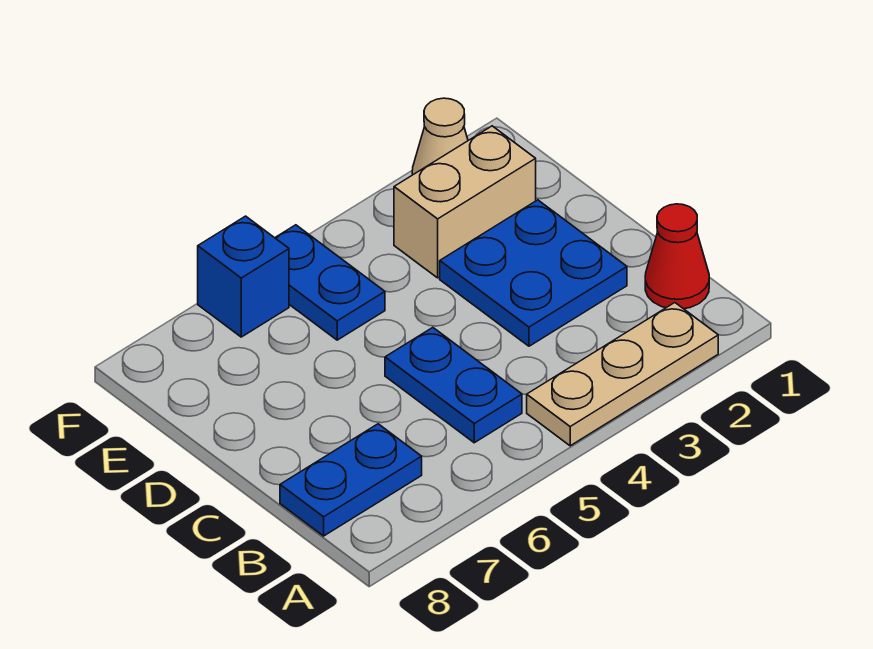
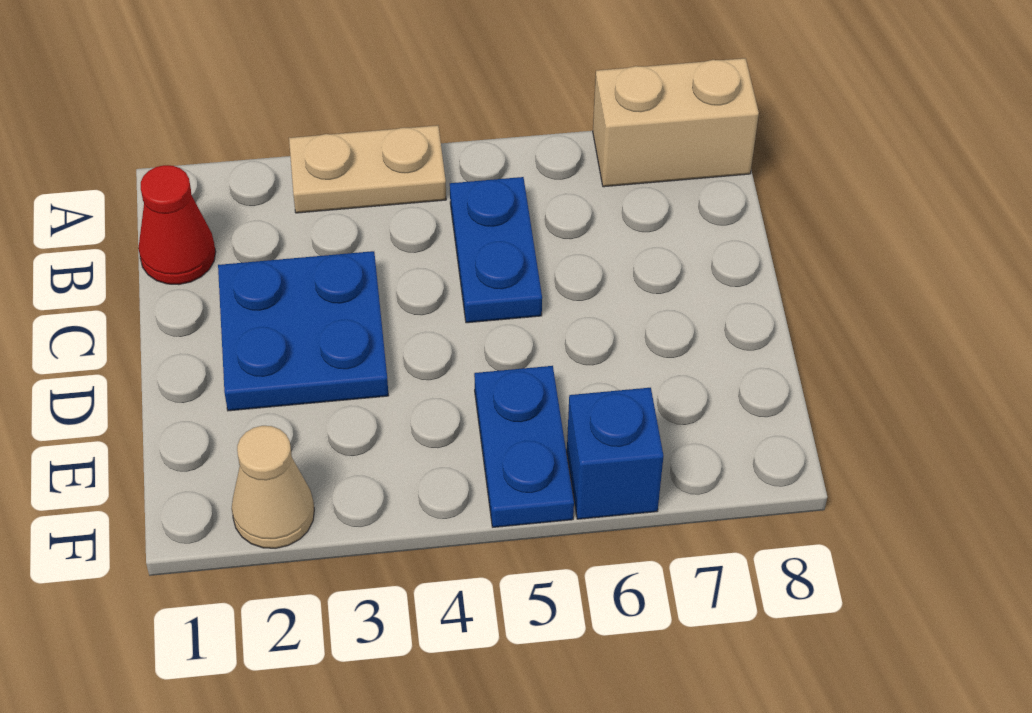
tan 1x3 plate [527,303,718,446] -> tan 1x2 plate [289,125,446,213]
blue 1x2 plate [280,424,422,536] -> none
tan 1x2 brick [394,126,536,278] -> tan 1x2 brick moved to [593,58,759,187]

